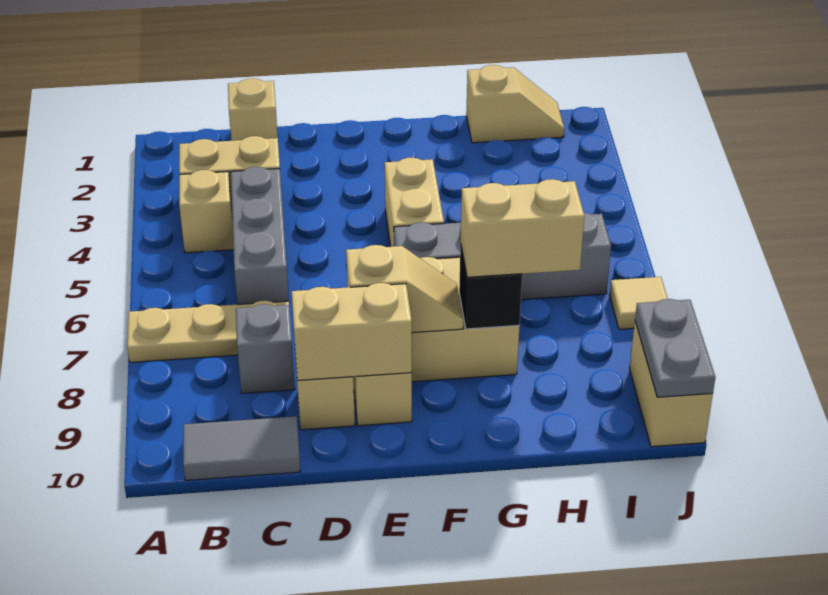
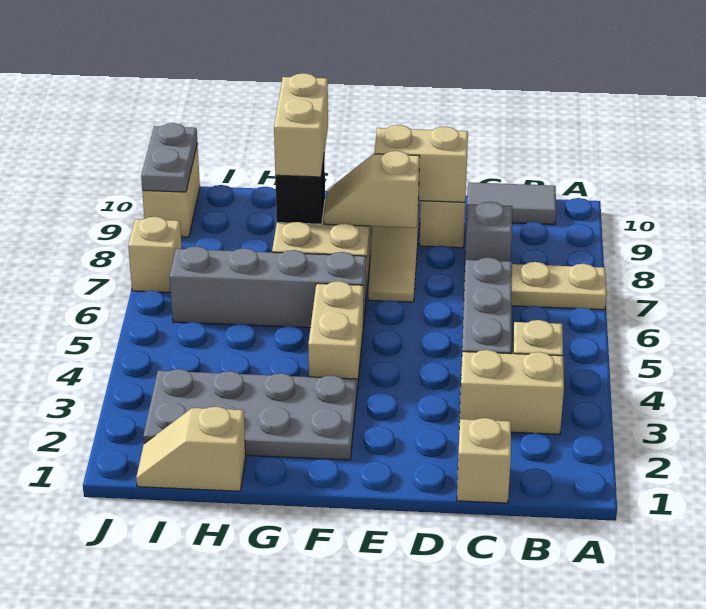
none -> grey 2x4 plate [143,369,357,460]
tan 1x2 brick [461,179,585,277] -> tan 1x2 brick turned to [274,73,328,177]
tan 1x1 tile [610,277,668,329] -> tan 1x1 brick [128,217,182,293]

